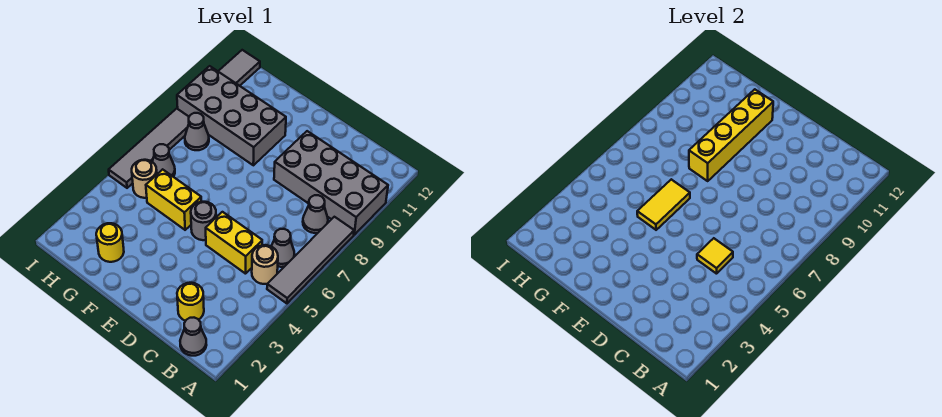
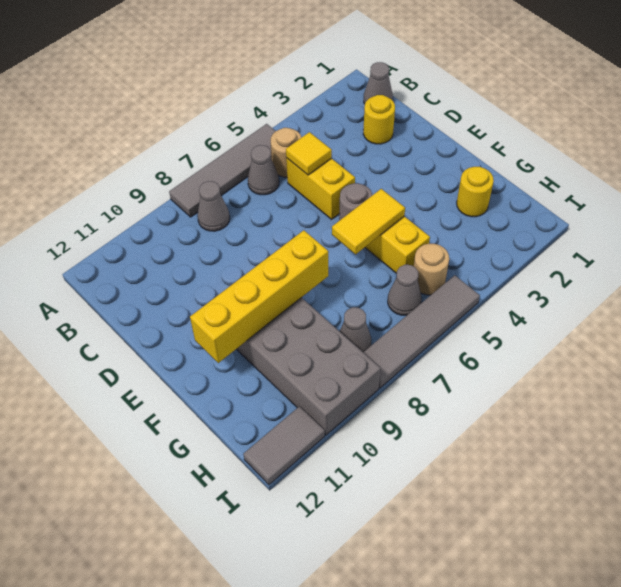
grey 2x4 brick [274,131,388,235] -> none

